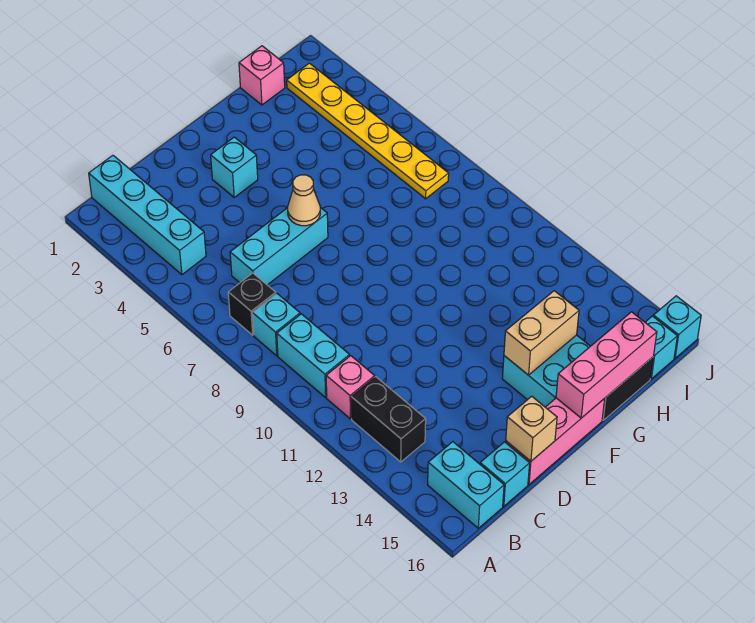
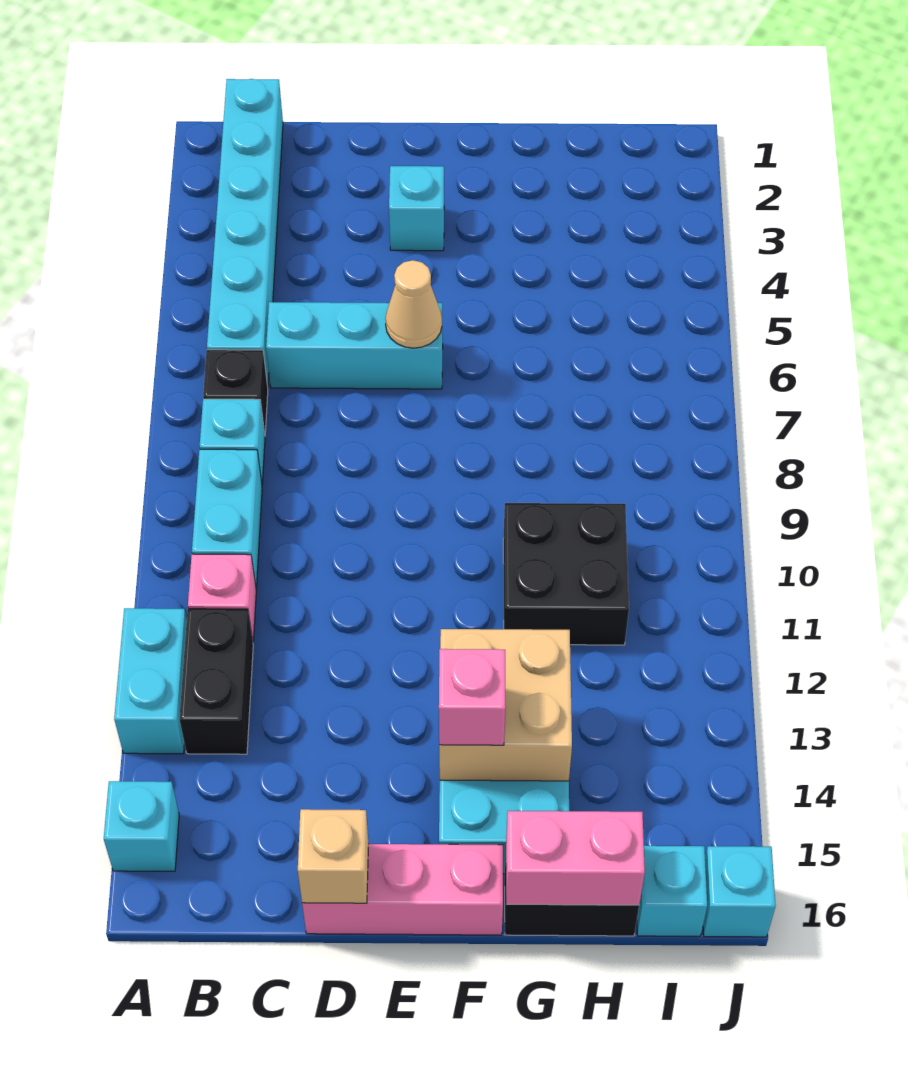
cyan 1x4 brick [89,155,206,275] -> cyan 1x6 brick [207,79,283,387]
cyan 1x2 brick [428,442,504,528] -> cyan 1x2 brick moved to [114,608,187,754]
cyan 1x1 brick [480,442,530,506] -> cyan 1x1 brick moved to [104,781,179,871]
tan 1x2 brick [504,291,579,375] -> tan 2x2 brick [439,629,572,781]
pink 1x3 brick [556,312,657,418] -> pink 1x2 brick [506,811,645,905]
none -> black 2x2 brick [503,503,629,645]
pink 1x1 brick [239,46,285,105] -> pink 1x1 brick moved to [439,649,506,745]
yellow 1x6 plate [287,63,449,199] -> none

